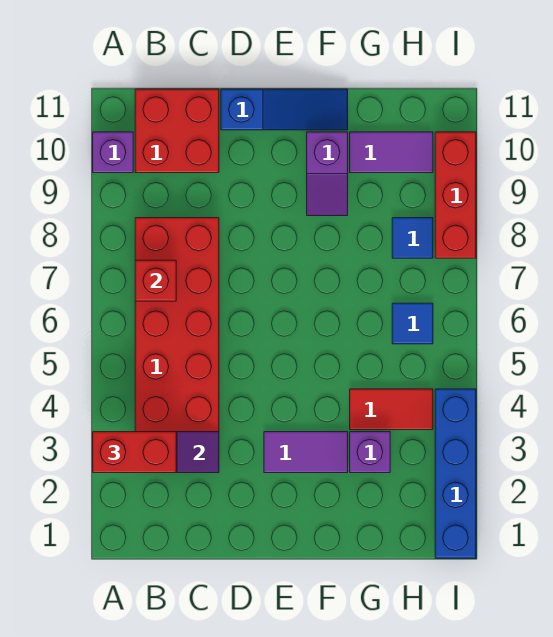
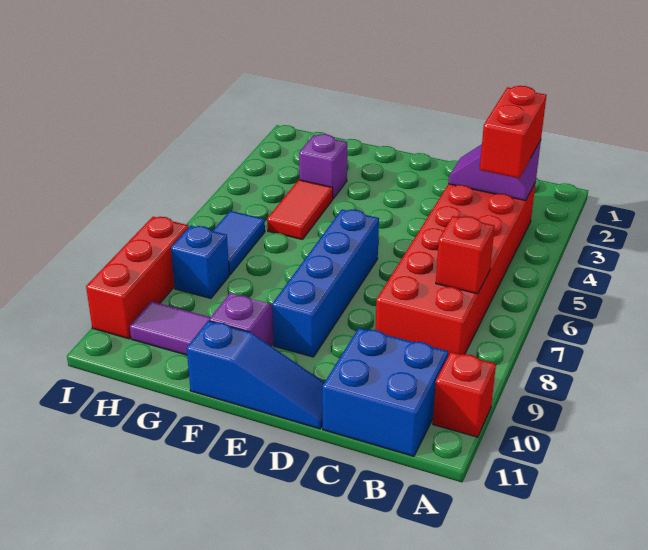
red 1x2 brick [93,432,176,473] -> red 1x2 brick turned to [480,86,547,178]
purple 1x1 brick [93,132,133,173] -> red 1x1 brick [433,352,496,437]
red 2x2 brick [135,89,219,173] -> blue 2x2 brick [322,328,448,456]
blue 1x3 slope [221,89,348,130] -> blue 1x3 slope turned to [187,321,324,429]
purple 1x2 tile [264,432,348,473] -> none
red 1x2 tile [350,389,433,430] -> red 1x2 tile turned to [267,180,333,240]
blue 1x1 tile [392,303,433,344] -> blue 1x2 tile [213,211,265,275]
blue 1x1 tile [392,218,433,258] -> blue 1x1 brick [171,226,229,298]
blue 1x4 brick [435,389,476,558] -> blue 1x4 brick moved to [272,210,379,357]

